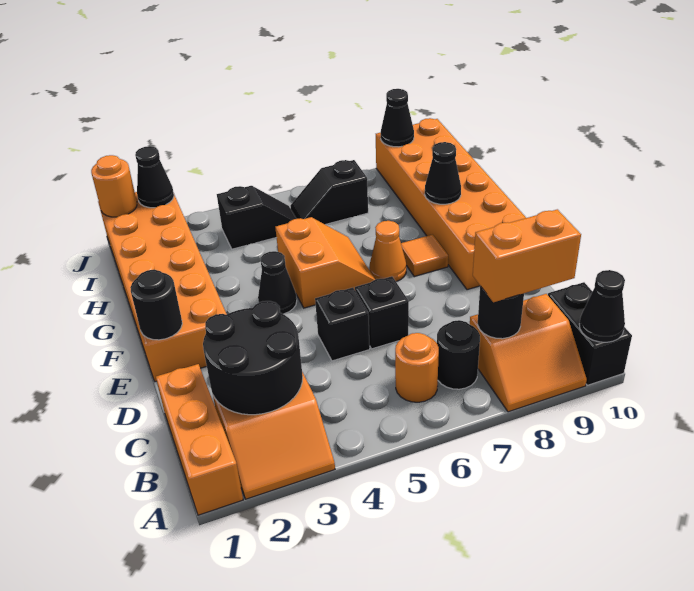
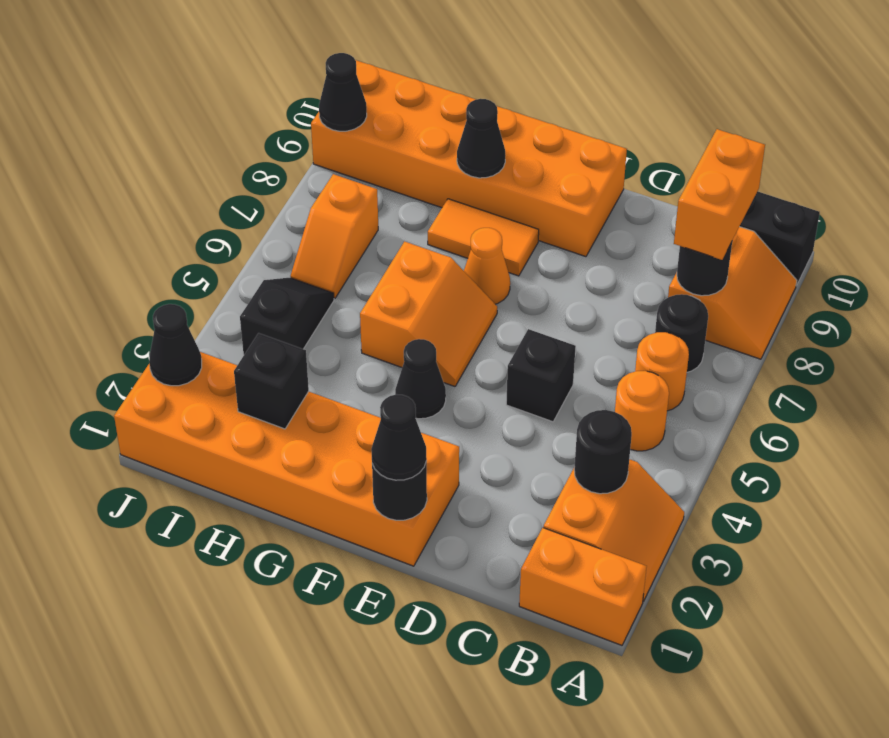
orange 1x3 brick [156,364,243,515] -> orange 1x2 brick [519,528,647,645]
black 1x1 cone [579,270,625,342] -> black 1x1 cone moved to [371,394,427,480]
black 2x2 round brick [203,301,303,415] -> black 1x1 round brick [574,410,632,494]
black 1x1 brick [355,276,409,349] -> black 1x1 brick moved to [234,333,309,429]
orange 2x2 slope [275,217,375,308] -> orange 2x2 slope turned to [360,241,497,386]
orange 1x1 tile [401,235,448,276] -> orange 1x2 tile [428,199,539,276]
black 1x2 slope [290,160,368,225] -> orange 1x2 slope [291,174,378,299]
orange 1x1 round brick [91,155,137,217] -> orange 1x1 round brick moved to [615,371,669,451]

